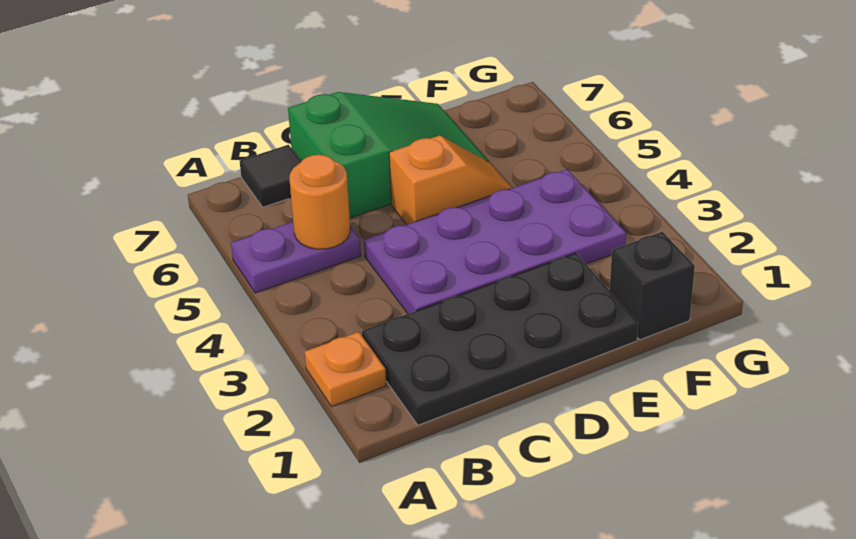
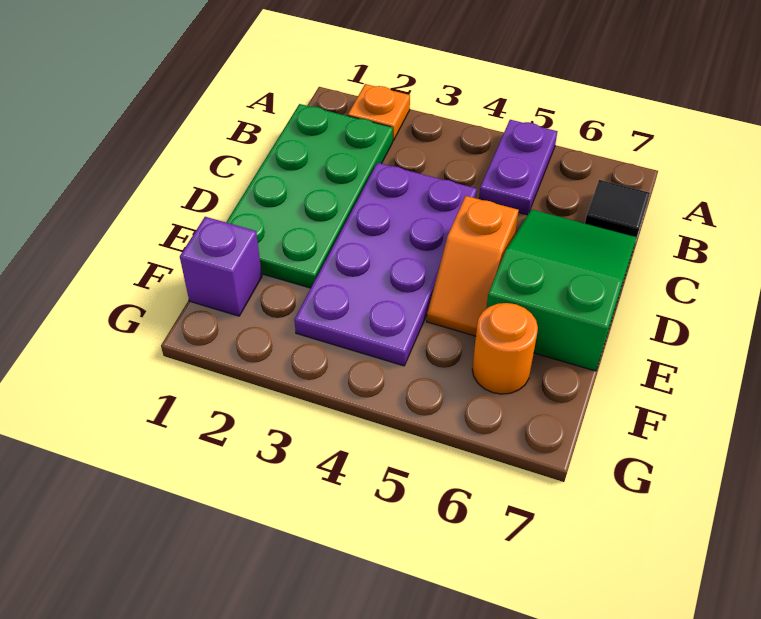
black 2x4 plate [362,253,638,425] -> green 2x4 plate [226,104,393,288]
orange 1x1 round brick [289,155,350,249] -> orange 1x1 round brick moved to [472,303,538,394]
green 2x3 slope [288,92,488,218] -> green 2x3 slope turned to [486,209,637,371]
black 1x1 brick [610,232,695,340] -> purple 1x1 brick [180,217,262,316]

